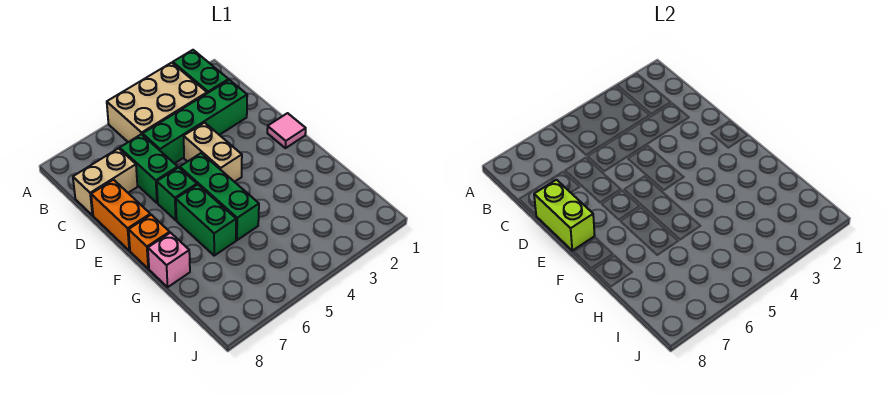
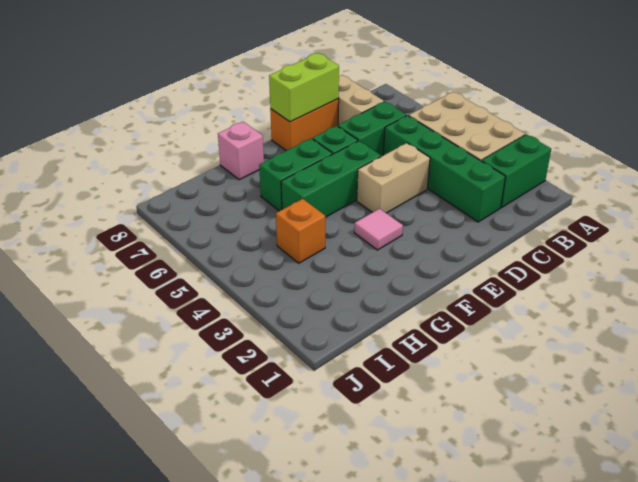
pink 1x1 tile [267,113,306,148] -> pink 1x1 tile moved to [354,209,403,250]
orange 1x1 brick [129,215,170,269] -> orange 1x1 brick moved to [276,199,325,263]

